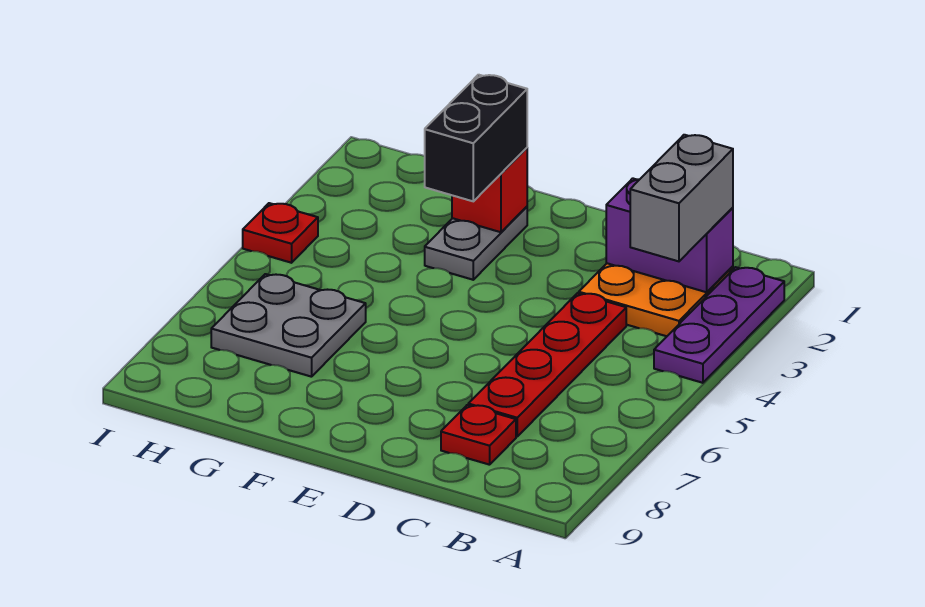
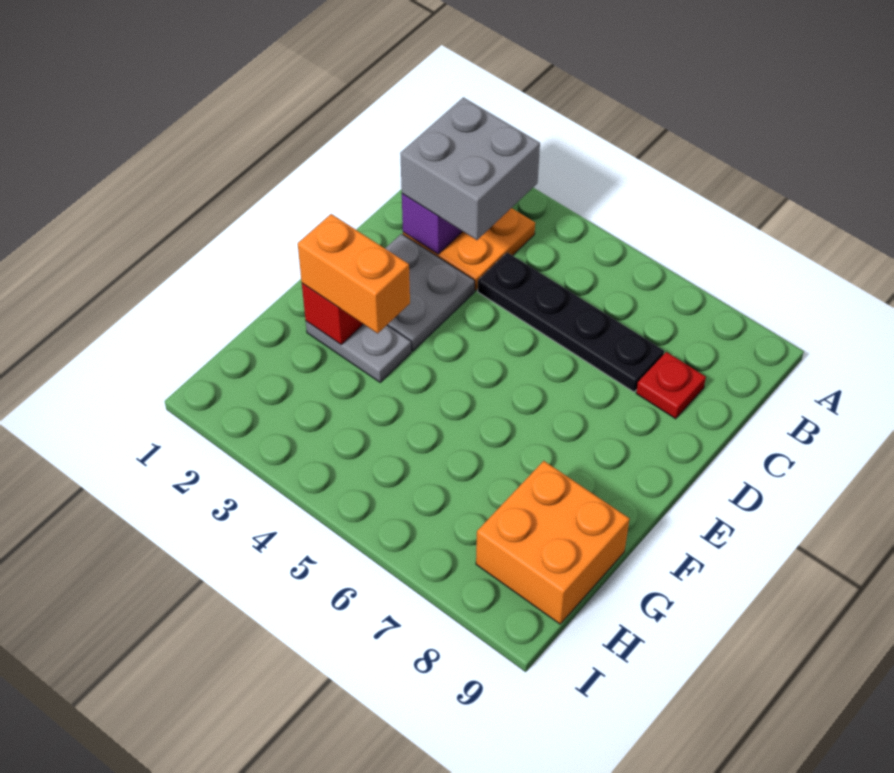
purple 1x3 plate [654,267,784,383] -> none
grey 1x2 brick [630,135,733,261] -> grey 2x2 brick [400,97,540,240]
red 1x4 plate [468,293,626,437] -> black 1x4 plate [478,252,664,392]
black 1x2 brick [425,75,527,201] -> orange 1x2 brick [298,214,410,333]
grey 2x2 plate [211,274,366,377] -> grey 2x2 plate moved to [385,234,475,351]
none -> orange 2x2 brick [476,461,630,624]
red 1x1 plate [243,203,318,263] -> none

